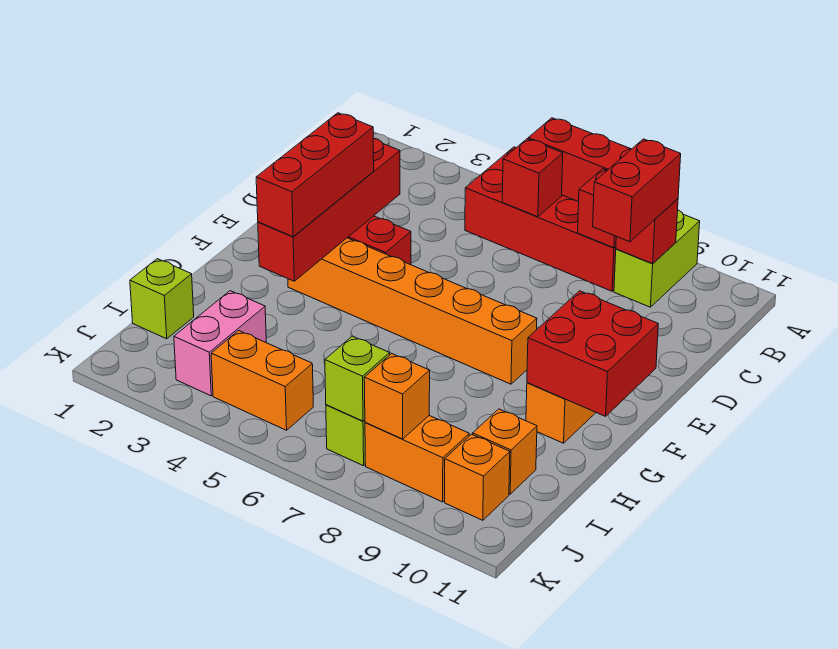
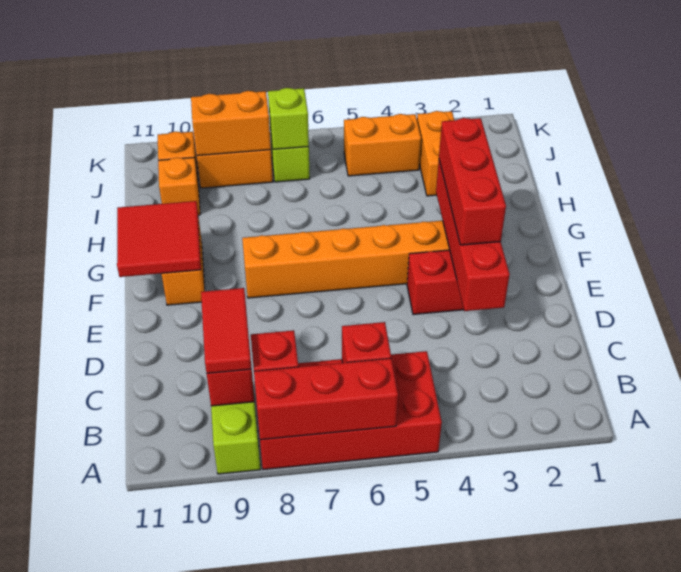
red 1x2 brick [593,139,681,242] -> red 1x2 tile [201,288,251,373]
red 2x2 brick [527,291,658,416] -> red 2x2 tile [117,201,201,277]
lime 1x1 brick [130,259,194,339] -> none
pink 1x2 brick [174,291,266,396] -> orange 1x2 brick [417,111,454,196]
orange 1x1 brick [364,353,430,439] -> orange 1x2 brick [191,91,271,156]

